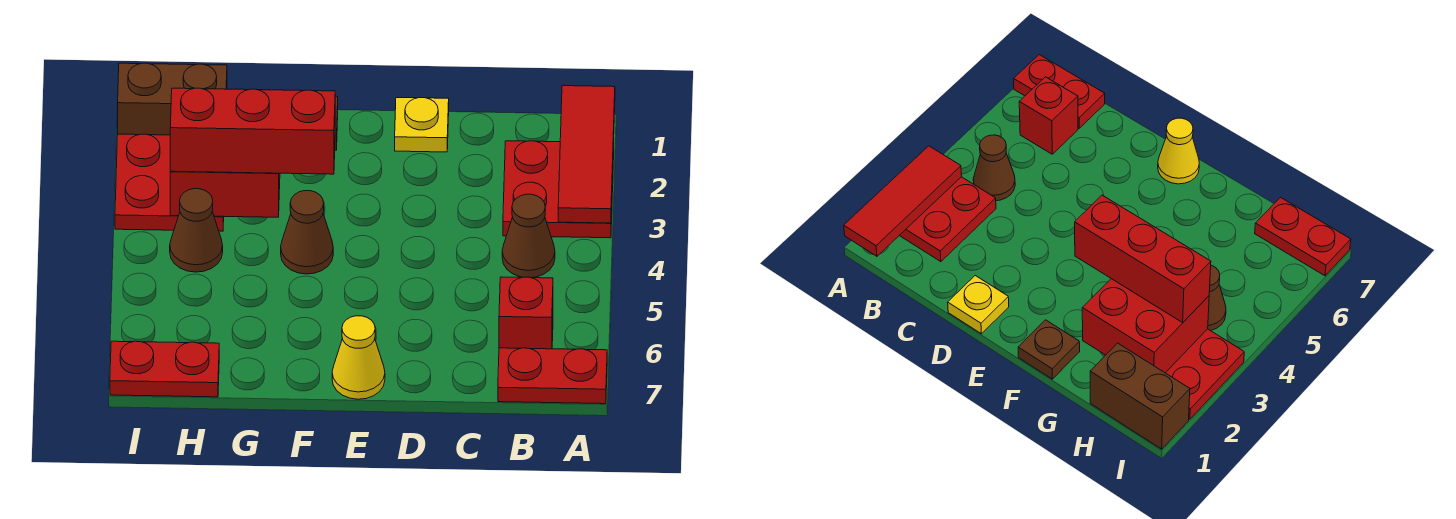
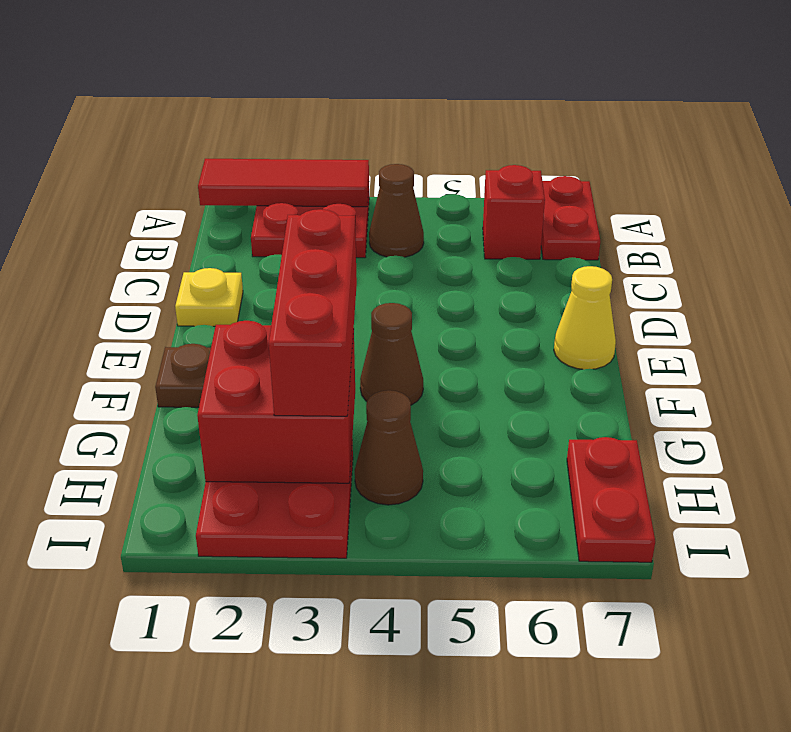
brown 1x2 brick [118,63,227,135] -> none

